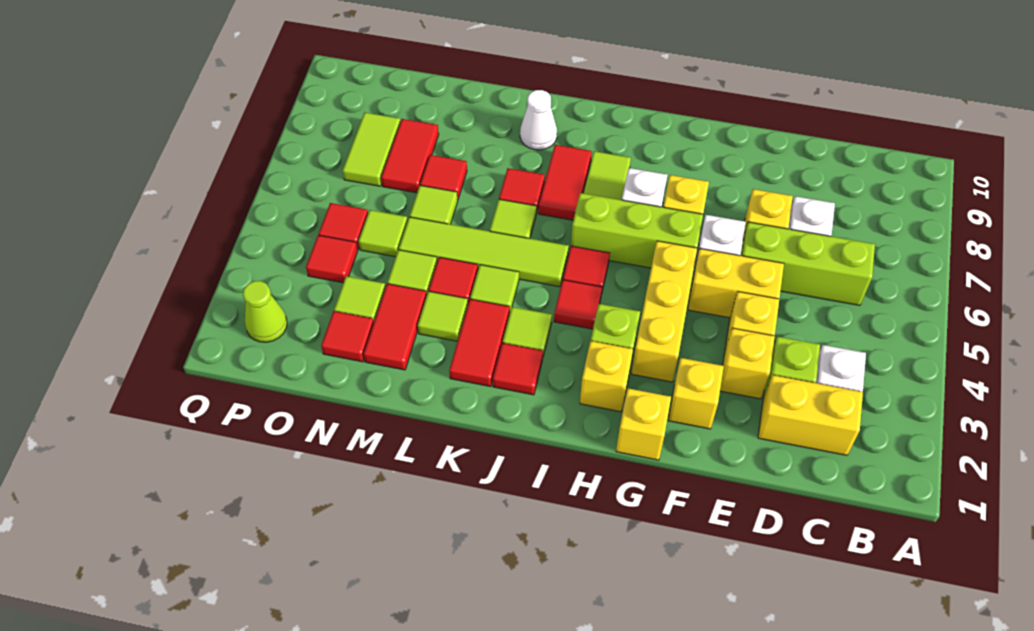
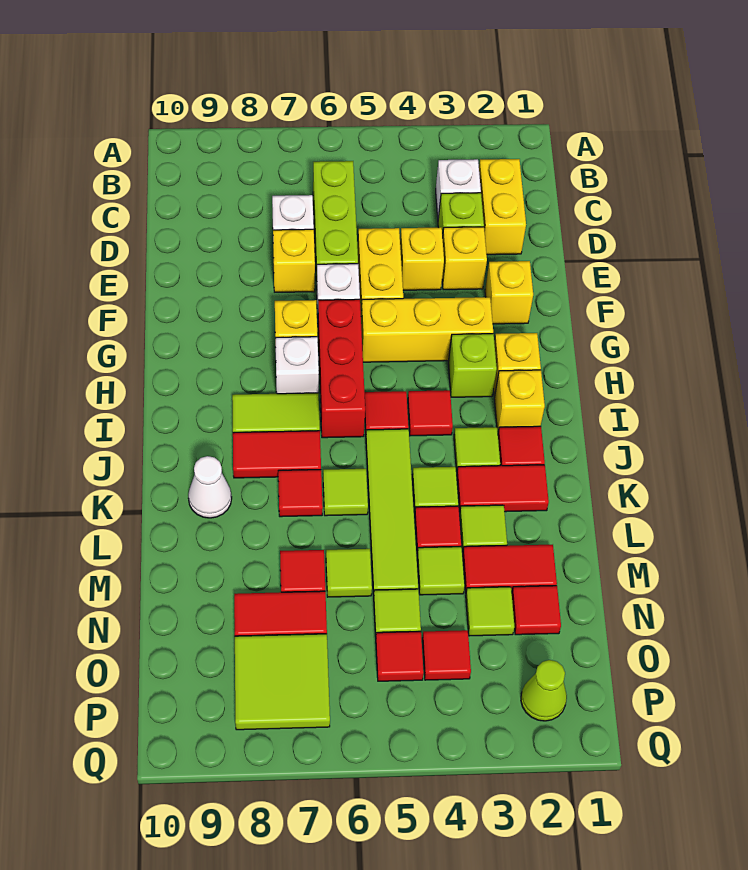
yellow 1x1 brick [616,388,671,460] -> yellow 1x1 brick moved to [494,370,545,432]
lime 1x3 brick [571,193,703,268] -> red 1x3 brick [318,299,365,438]
lime 1x2 tile [343,113,401,186] -> lime 2x2 tile [235,634,330,730]

